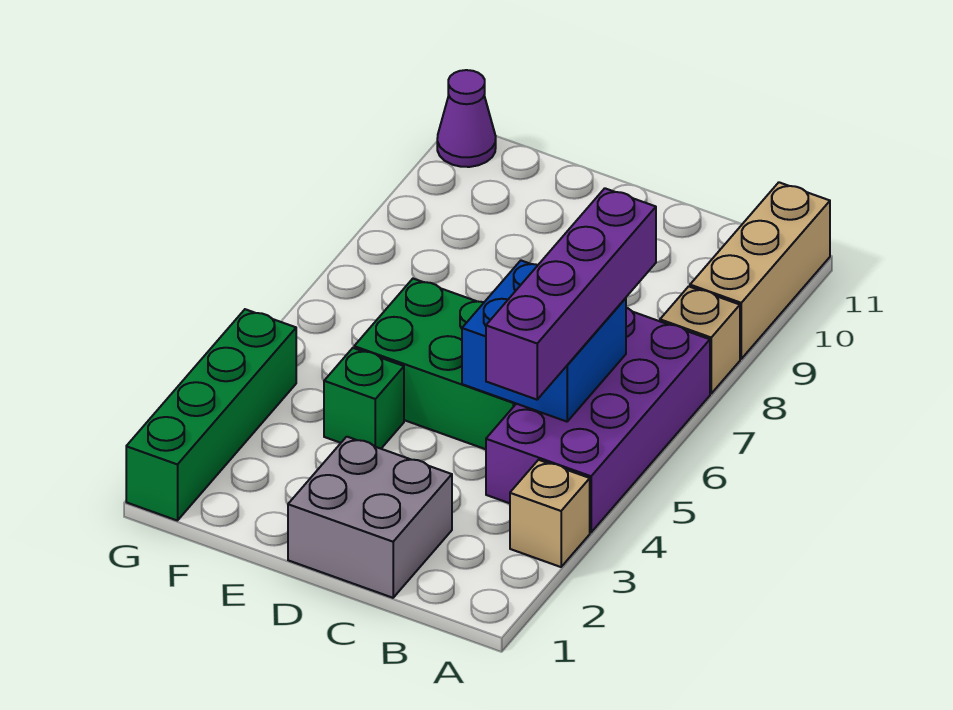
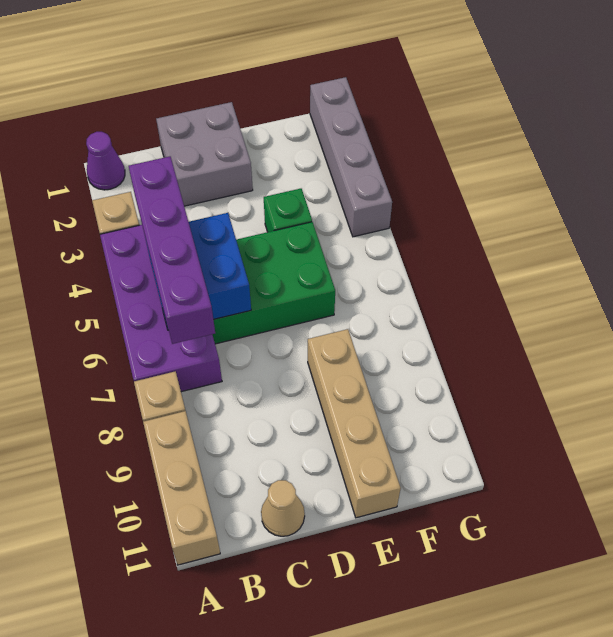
none -> tan 1x1 cone [261,480,305,536]
none -> tan 1x4 brick [308,329,401,518]
green 1x4 brick [126,309,296,521] -> grey 1x4 brick [310,77,392,237]
purple 1x1 cone [437,70,496,167] -> purple 1x1 cone moved to [86,132,125,190]

